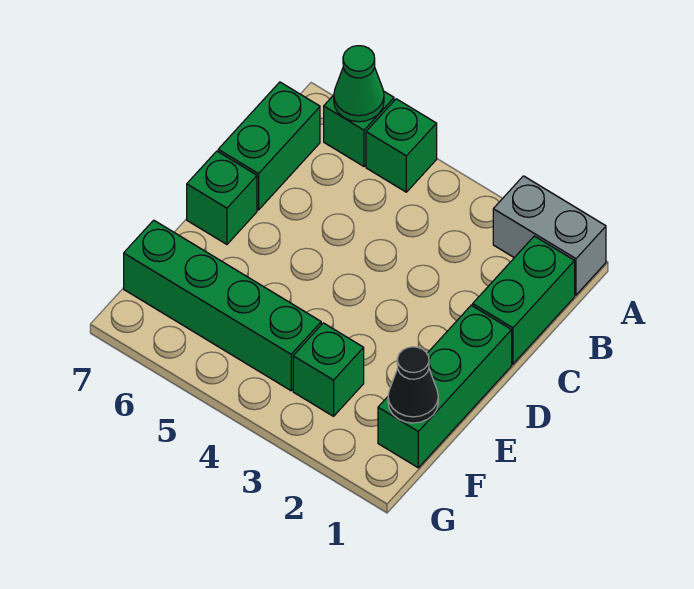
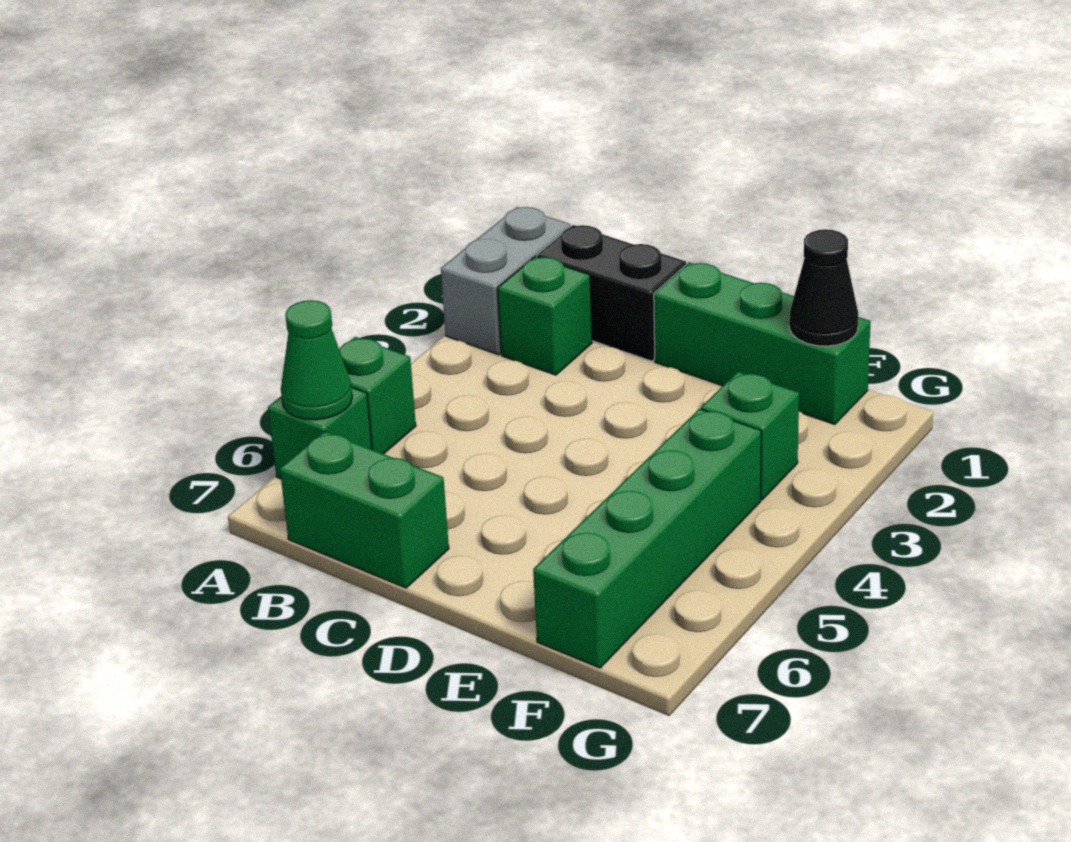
green 1x2 brick [473,236,575,364] -> black 1x2 brick [537,225,686,361]
green 1x1 brick [187,151,257,244] -> green 1x1 brick moved to [498,257,592,375]

